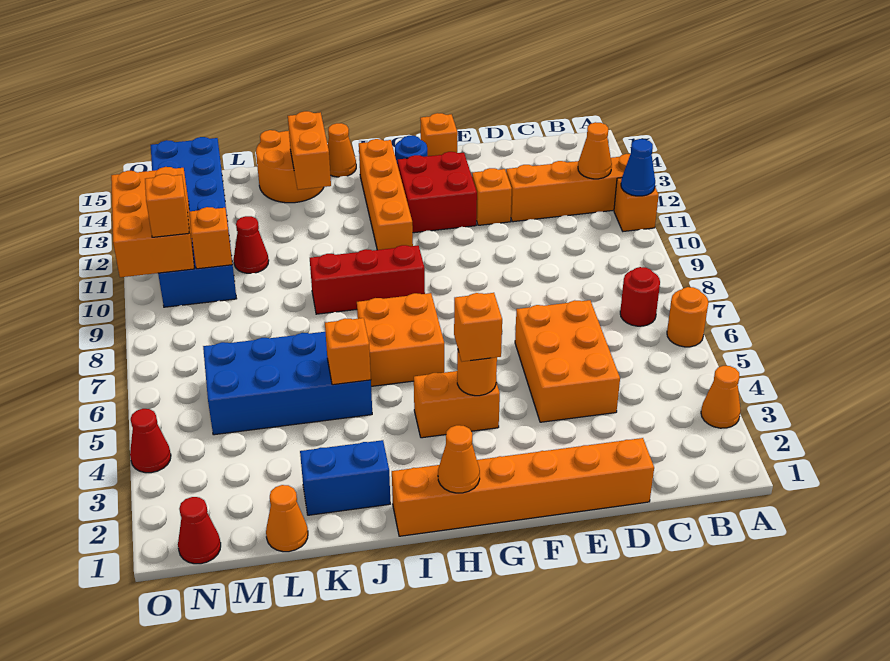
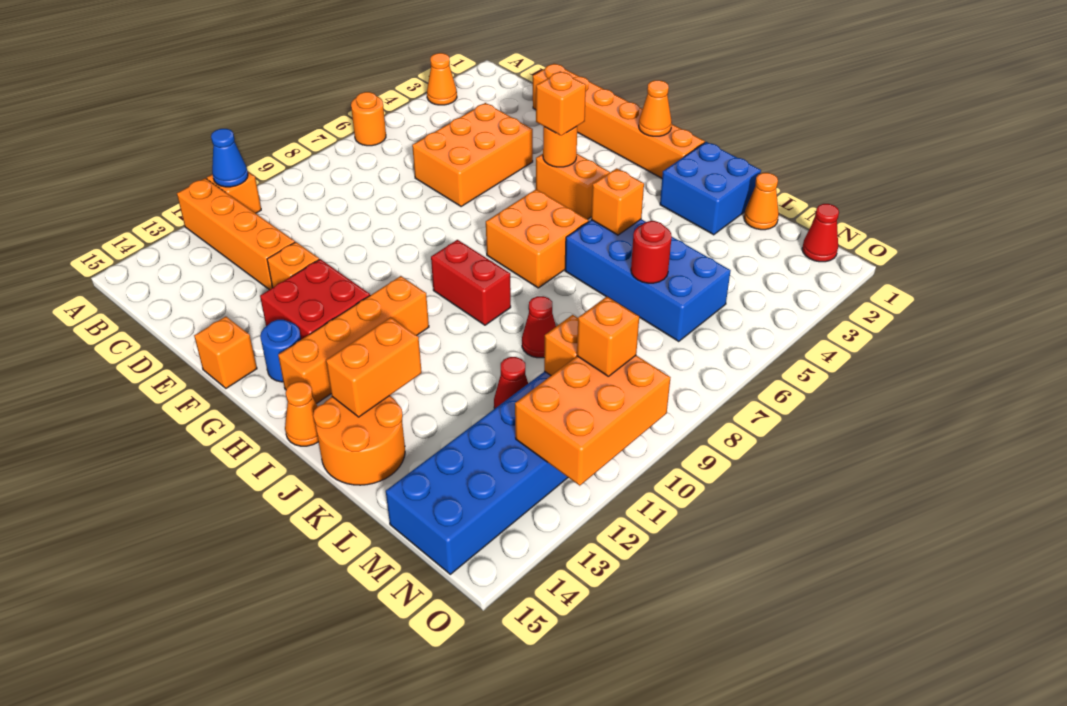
red 1x1 round brick [620,267,660,326] -> red 1x1 round brick moved to [631,221,672,283]
orange 1x1 cone [578,122,612,179] -> none
red 1x3 brick [310,245,425,314] -> red 1x2 brick [431,240,511,325]
blue 1x2 brick [300,440,390,515] -> blue 2x2 brick [660,142,761,235]
red 1x1 cone [130,409,171,473] -> red 1x1 cone moved to [522,296,556,358]

